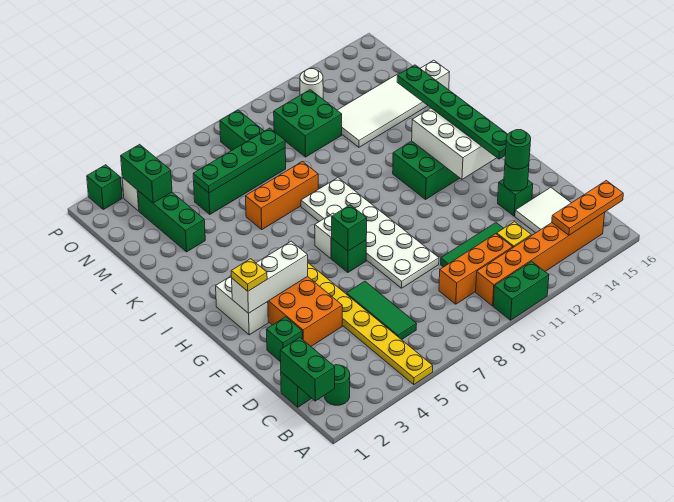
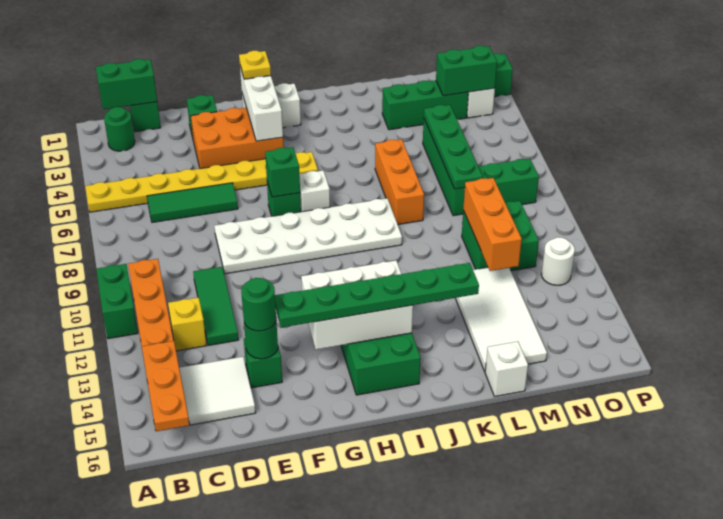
orange 1x3 brick [439,234,513,304] -> orange 1x3 brick moved to [463,178,522,271]

